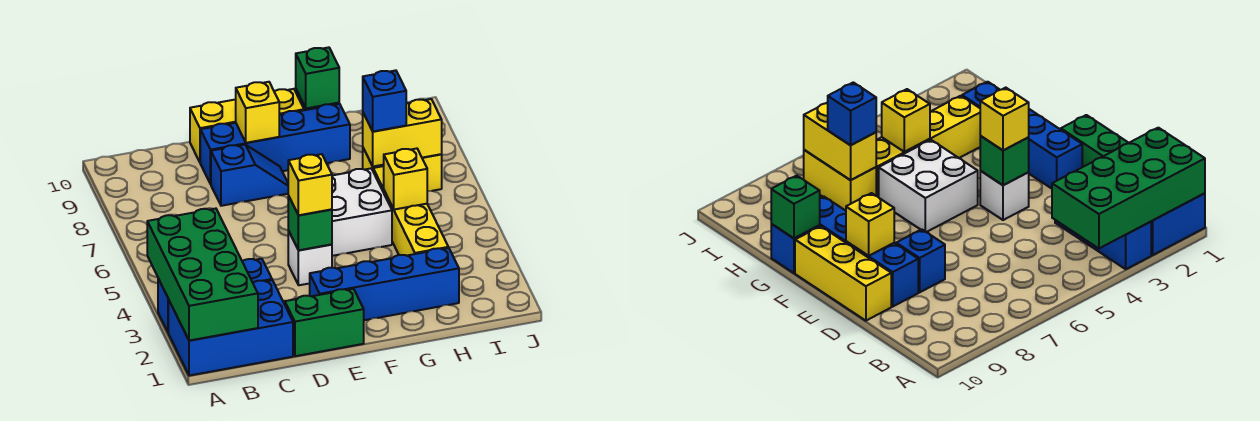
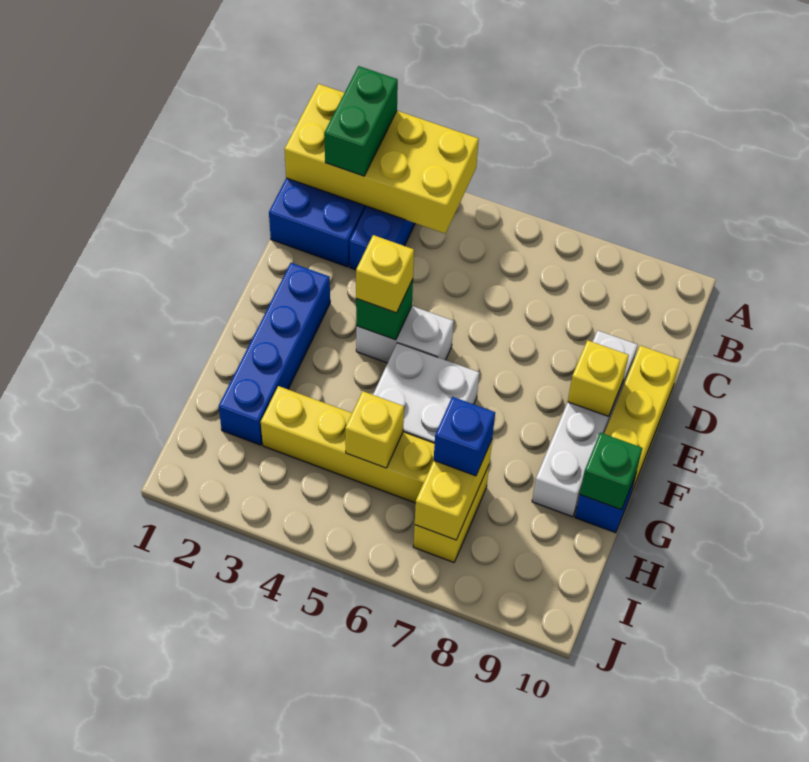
green 2x4 brick [147,209,258,341] -> yellow 2x4 brick [285,84,479,234]
green 1x2 brick [285,289,364,356] -> green 1x2 brick moved to [324,66,398,176]
blue 1x2 slope [211,145,288,206] -> none
blue 1x4 brick [200,104,350,184] -> white 1x4 brick [532,331,638,517]
white 1x1 brick [288,231,332,285] -> white 1x2 brick [356,306,454,363]

